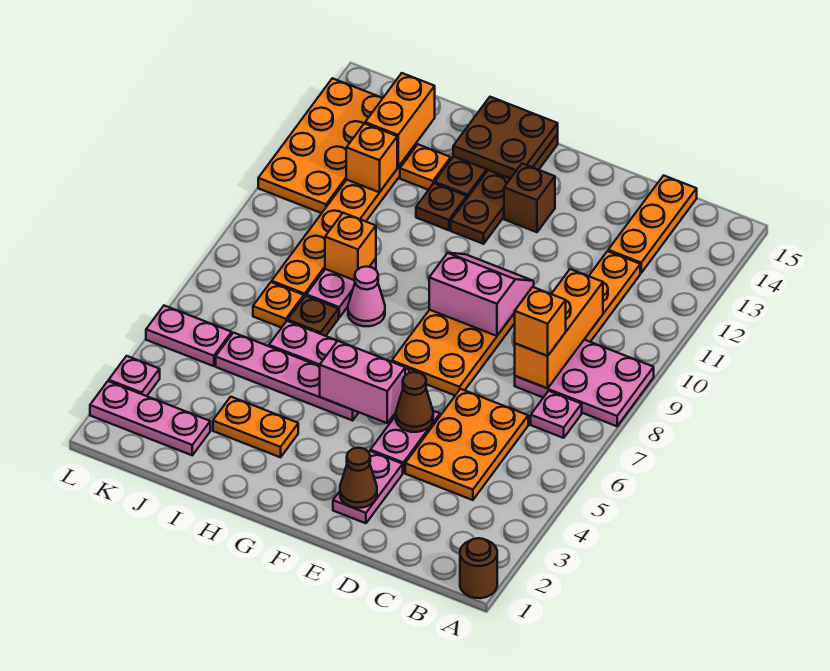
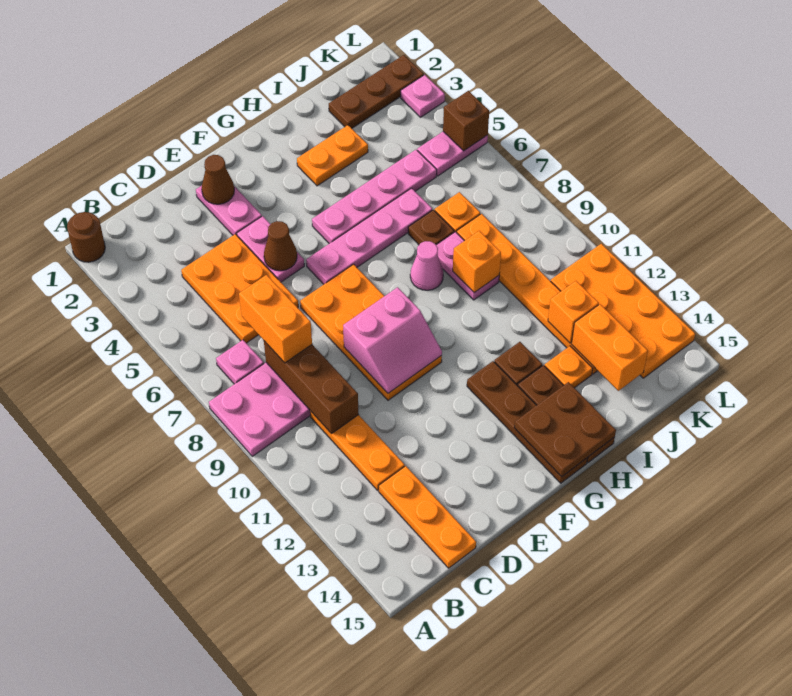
orange 1x3 brick [515,269,603,388] -> brown 1x3 brick [264,341,359,434]
orange 1x1 brick [515,287,566,356] -> orange 1x2 brick [239,275,312,363]
pink 1x2 brick [320,341,405,423] -> none
brown 1x1 brick [504,164,555,232] -> brown 1x1 brick moved to [443,91,489,151]
pink 1x3 plate [90,381,210,455] -> brown 1x3 plate [329,55,424,128]

